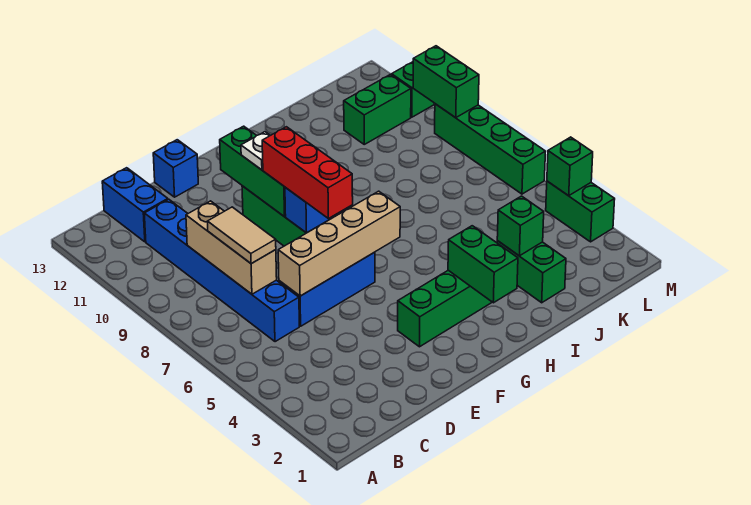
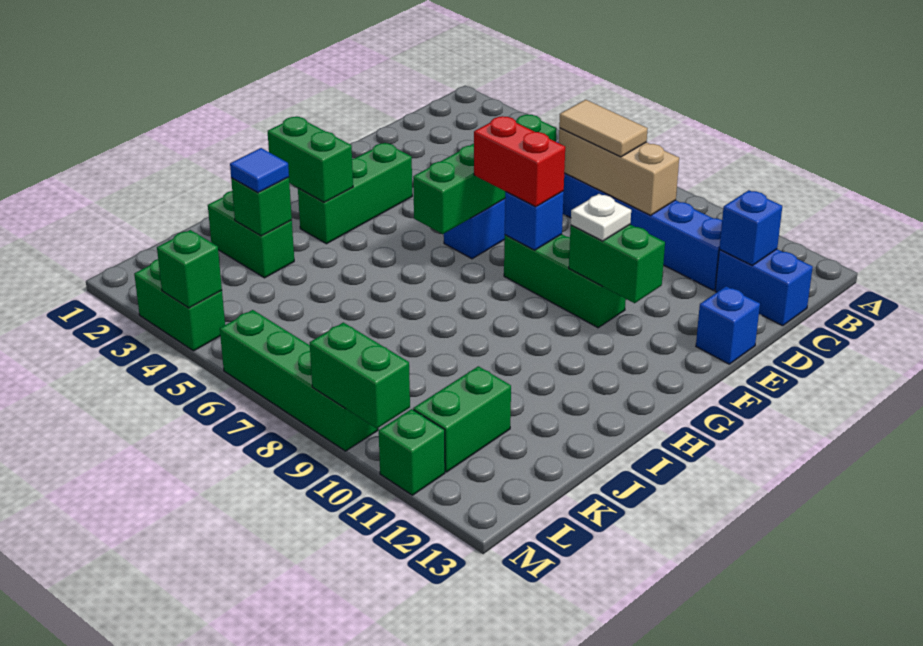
none -> blue 1x1 brick [719,190,782,265]
tan 1x4 brick [278,191,400,296] -> green 1x4 brick [413,114,556,234]
red 1x3 brick [262,127,353,218] -> red 1x2 brick [474,116,565,207]
green 1x3 brick [220,126,286,217] -> green 1x2 brick [569,225,665,303]
none -> blue 1x1 tile [230,148,289,193]

